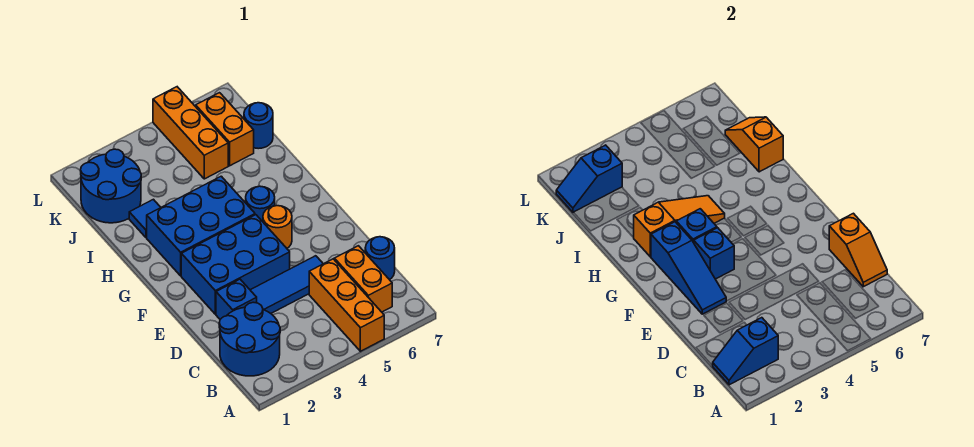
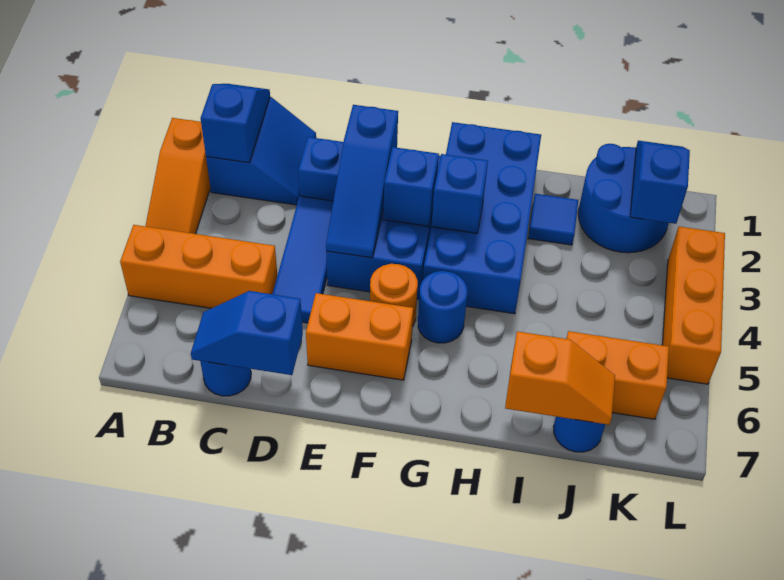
blue 2x2 round brick [219,302,280,376] -> blue 2x2 slope [206,97,316,205]
orange 1x2 brick [334,246,392,312] -> orange 1x2 brick moved to [306,293,413,380]
orange 1x2 slope [829,213,887,287] -> blue 1x2 slope [191,291,303,375]
blue 1x3 slope [651,222,726,314] -> blue 1x3 slope turned to [326,105,398,258]
blue 2x3 brick [147,176,255,276] -> blue 2x4 brick [423,122,541,314]
orange 1x3 slope [634,196,725,257] -> orange 1x3 slope moved to [146,118,210,234]
orange 1x3 brick [153,87,228,179] -> orange 1x3 brick turned to [662,227,725,384]

